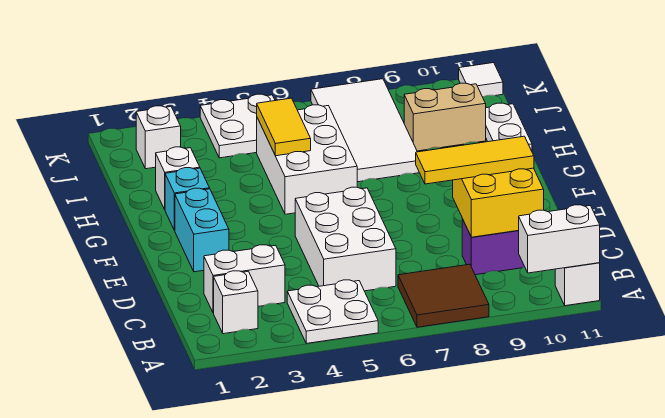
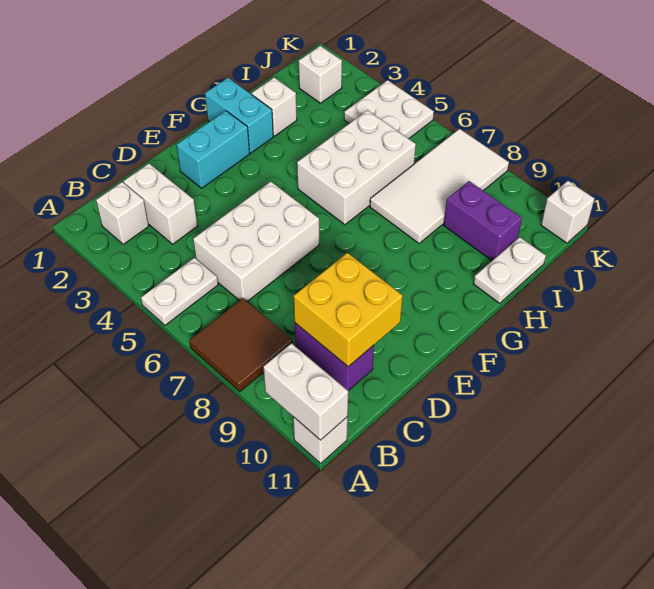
white 2x2 plate [287,280,378,343] -> white 1x2 plate [141,258,218,325]
yellow 1x3 tile [416,136,534,184] -> none
cyan 1x1 brick [165,168,210,231] -> cyan 1x2 brick [205,78,273,153]
yellow 1x2 tile [257,98,311,156] -> none
tan 1x2 brick [404,83,486,151] -> purple 1x2 brick [444,181,522,260]
white 1x1 tile [459,63,503,97] -> white 1x1 brick [541,181,595,243]

